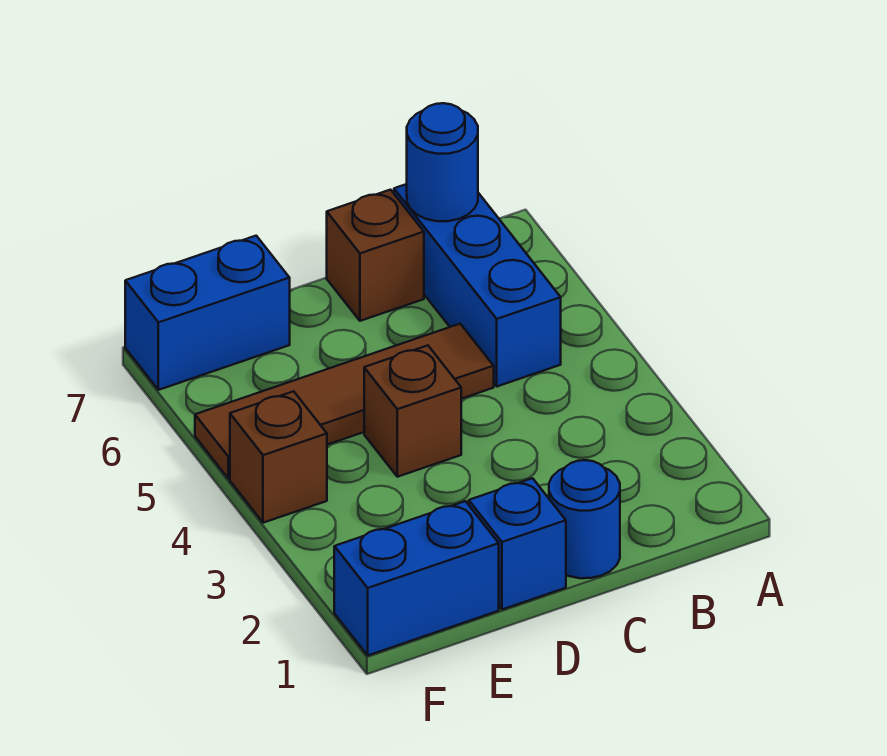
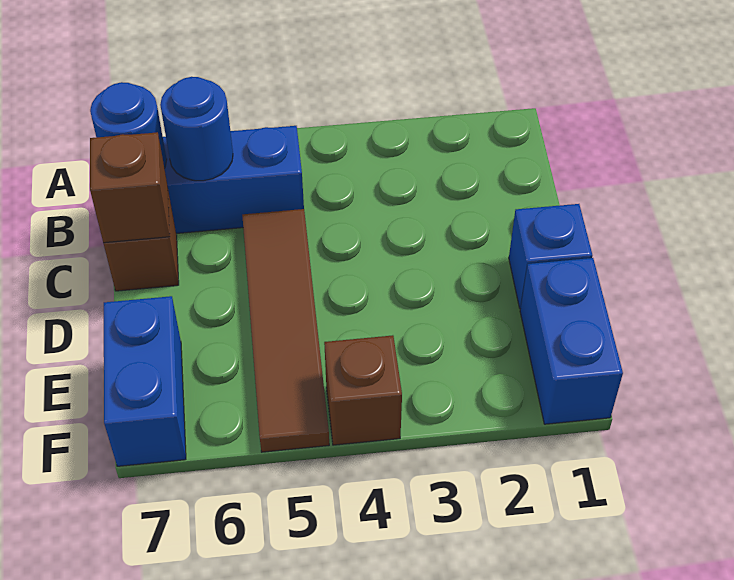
blue 1x1 round brick [549,460,620,578] -> blue 1x1 round brick moved to [160,77,233,181]
brown 1x1 brick [364,346,461,477] -> brown 1x1 brick moved to [90,132,170,243]

